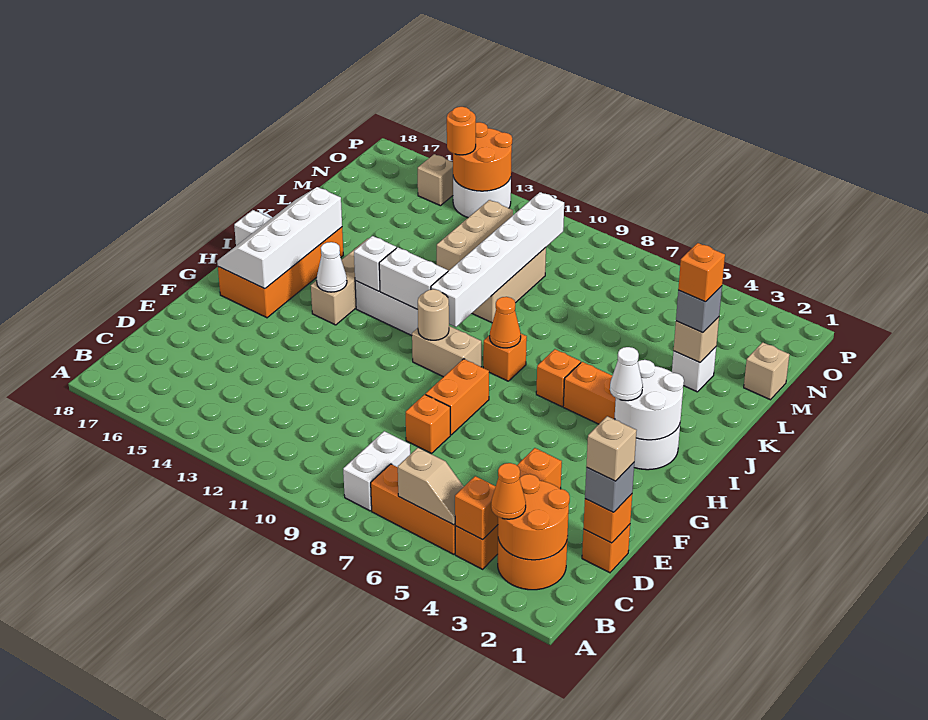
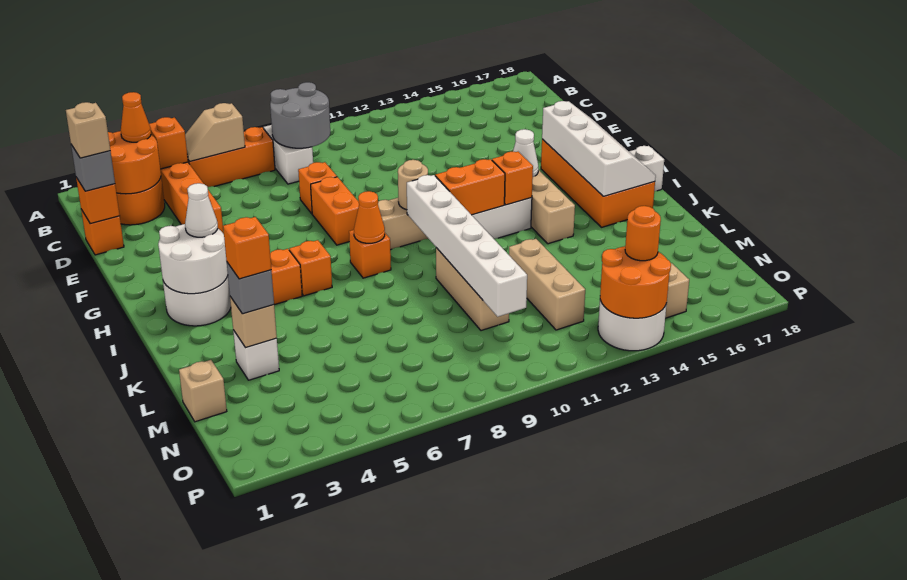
none -> grey 2x2 round brick [270,82,330,148]
white 1x2 brick [379,247,448,309] -> orange 1x2 brick [435,159,505,215]
white 1x1 brick [354,236,396,291] -> orange 1x1 brick [492,152,533,205]

